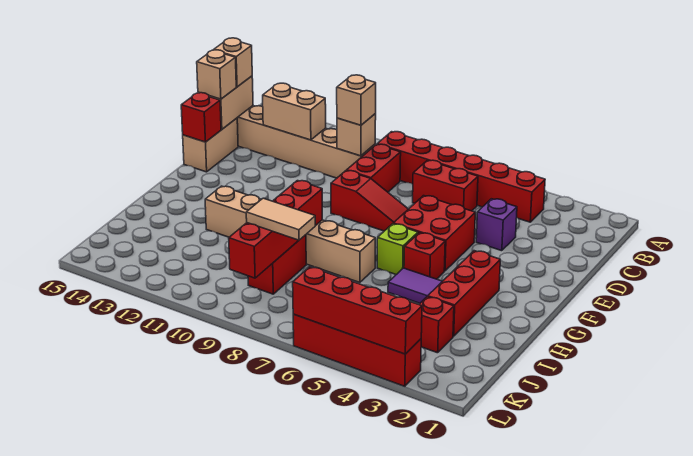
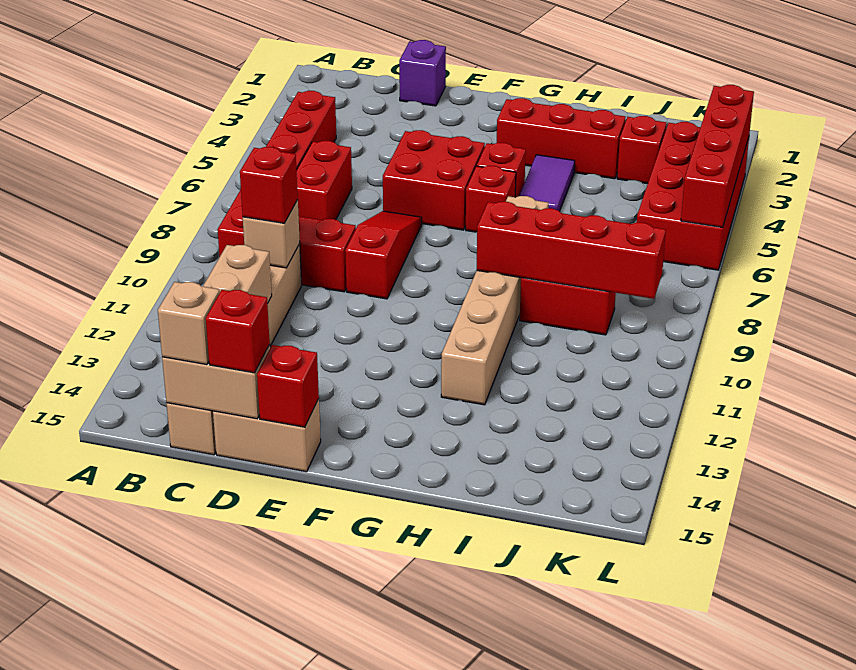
tan 1x1 brick [337,75,376,125] -> red 1x1 brick [240,147,298,223]
purple 1x1 brick [476,199,517,251] -> purple 1x1 brick moved to [399,40,446,106]
tan 1x1 brick [197,50,236,99] -> red 1x1 brick [206,290,270,373]
lime 1x1 brick [377,224,418,275] -> red 1x1 brick [466,166,516,232]
tan 1x2 tile [246,198,315,240] -> none
red 1x4 brick [293,314,421,386] -> red 2x4 brick [637,122,749,270]

